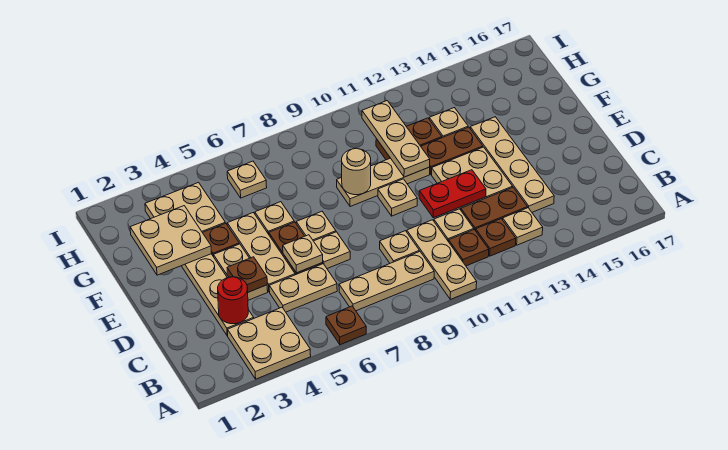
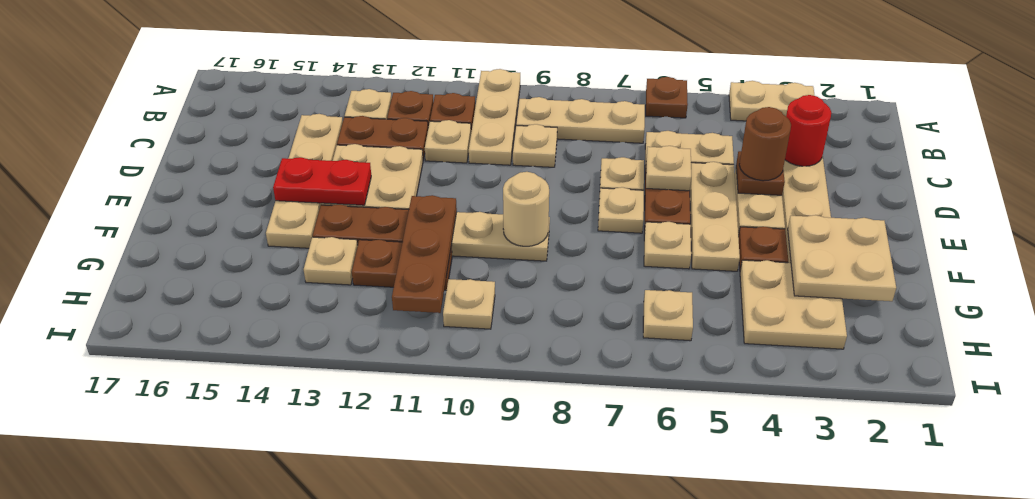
tan 2x2 plate [228,307,311,379] -> tan 1x2 plate [729,81,815,121]
none -> brown 1x1 round brick [739,107,791,181]
red 1x2 plate [419,170,486,218] -> red 1x2 plate moved to [273,157,371,205]
tan 1x1 plate [378,179,417,216] -> tan 1x1 plate moved to [443,279,495,329]
tan 1x3 plate [362,101,430,177] -> brown 1x3 plate [392,195,457,313]

